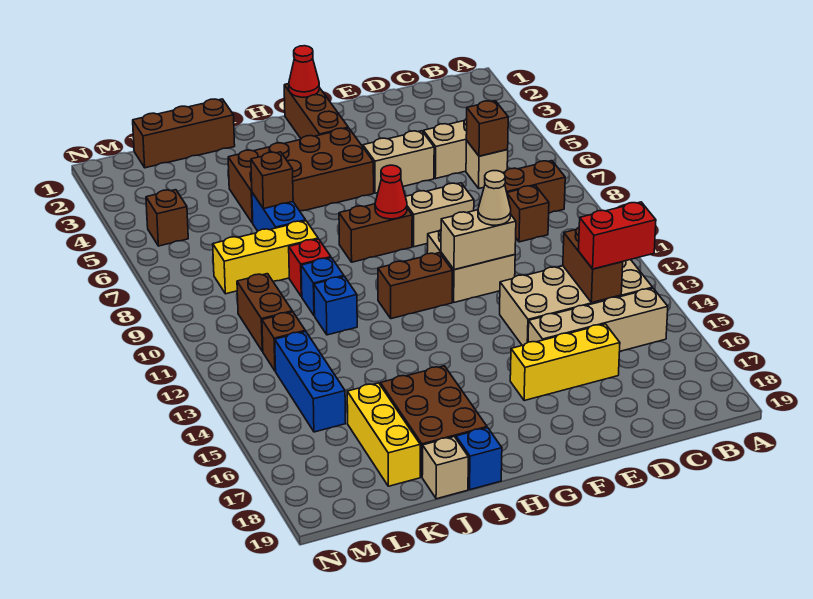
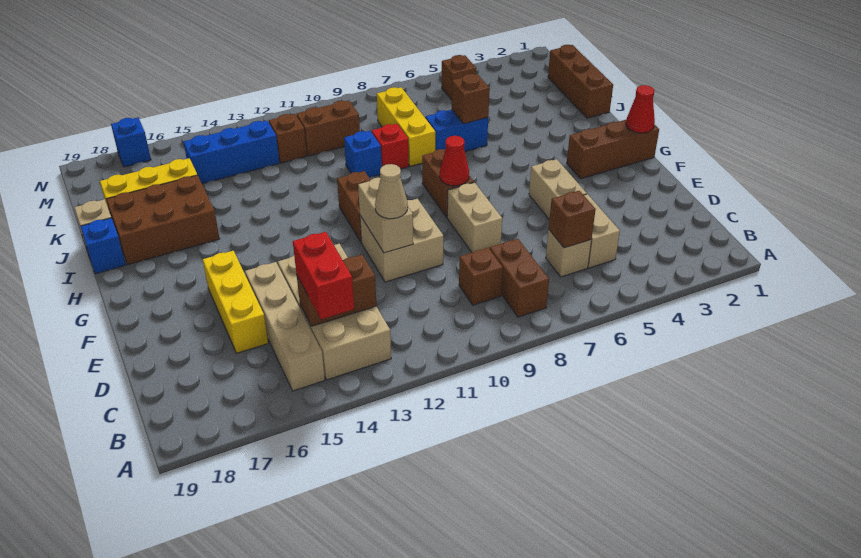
brown 2x4 brick [228,128,374,223] -> none
blue 1x1 brick [314,276,357,335] -> blue 1x1 brick moved to [111,118,151,167]

